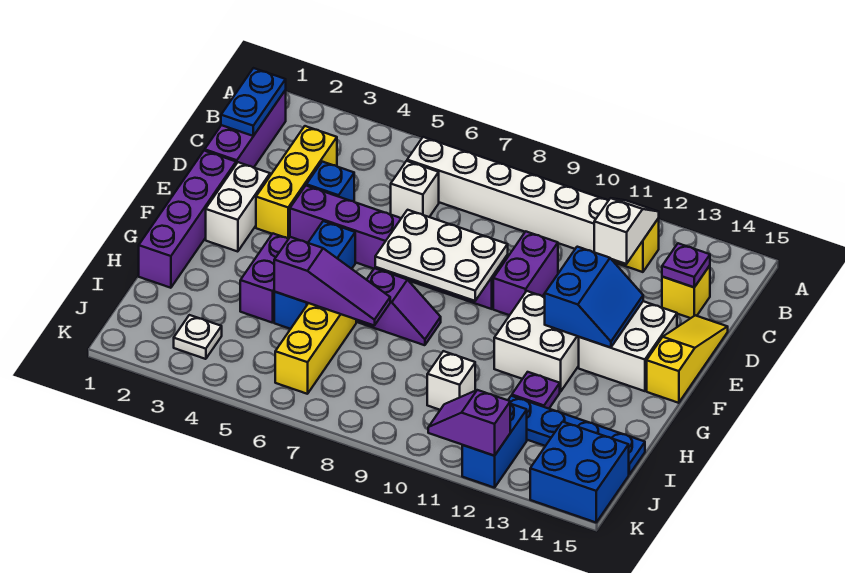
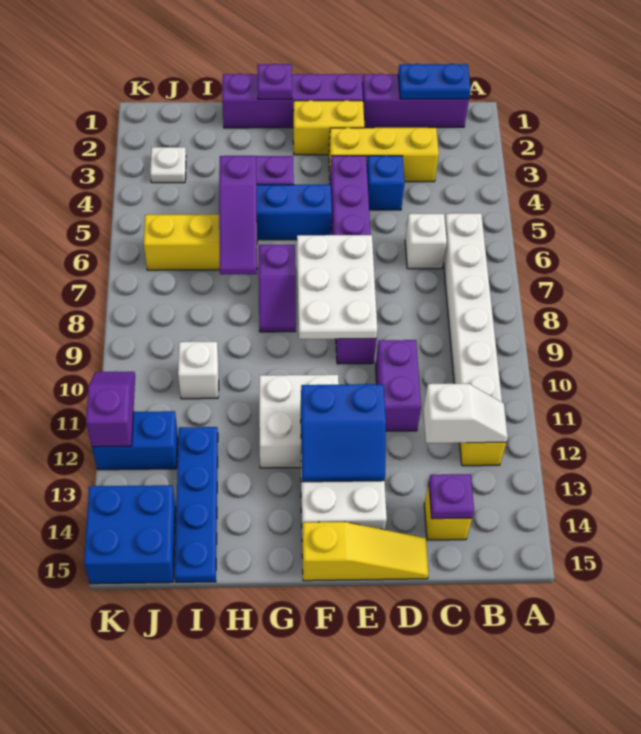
purple 1x2 brick [493,232,558,315] -> purple 1x2 brick turned to [376,340,421,431]
white 1x2 brick [206,162,270,252] -> yellow 1x2 brick [293,100,364,155]
purple 1x1 plate [512,372,560,409] -> purple 1x1 plate moved to [258,64,292,99]

